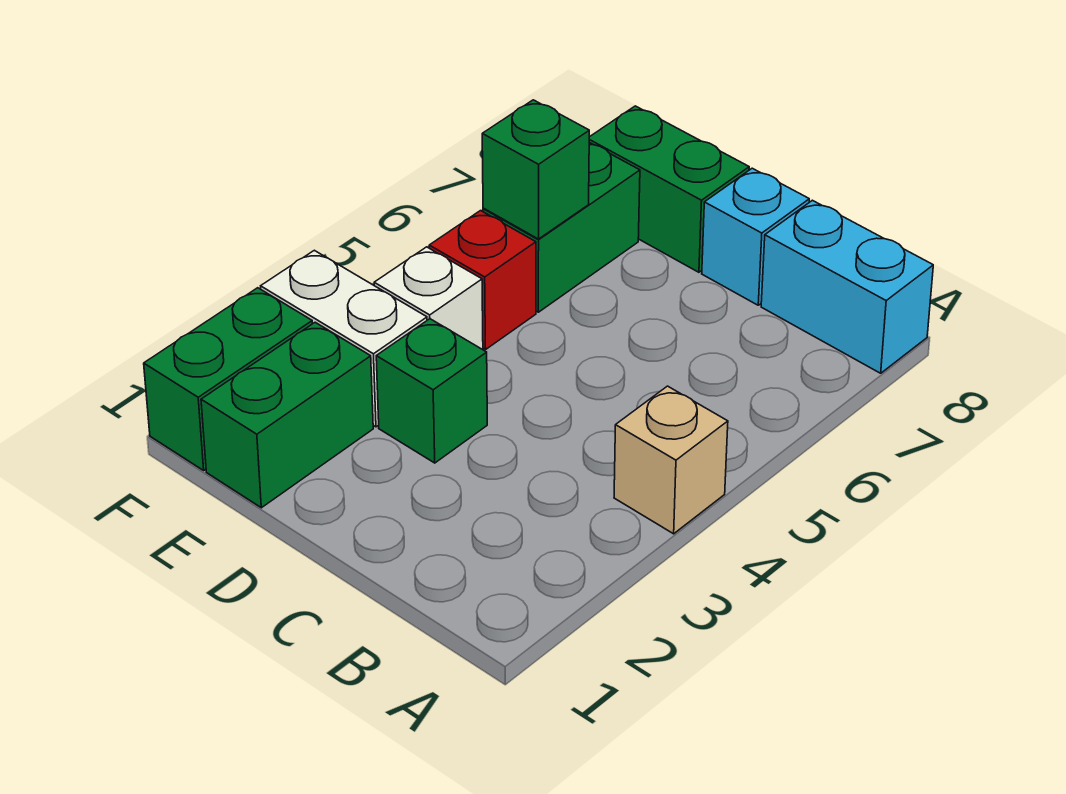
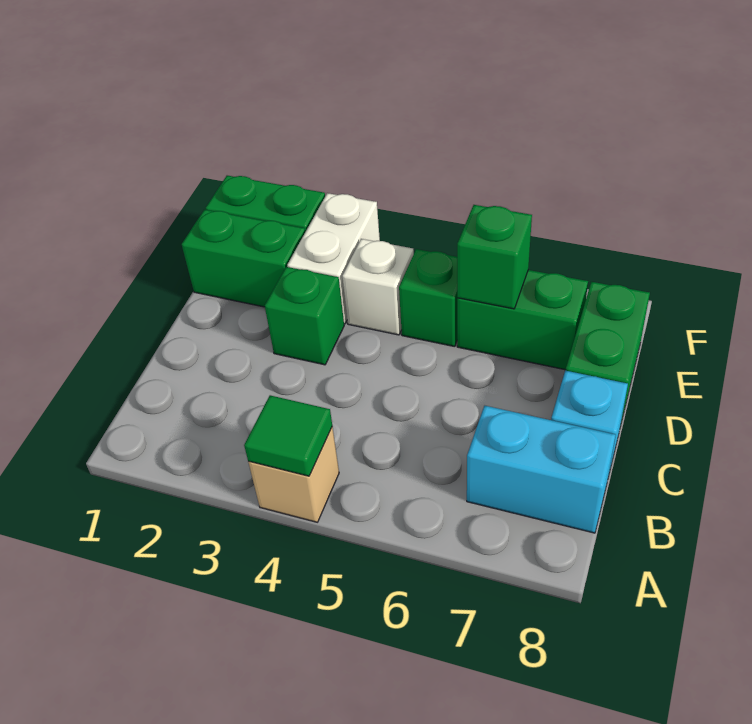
none -> green 1x1 tile [244,395,332,476]
cyan 1x2 brick [761,200,933,373] -> cyan 1x2 brick turned to [467,406,616,533]
red 1x1 brick [429,211,536,350] -> green 1x1 brick [399,249,457,347]

